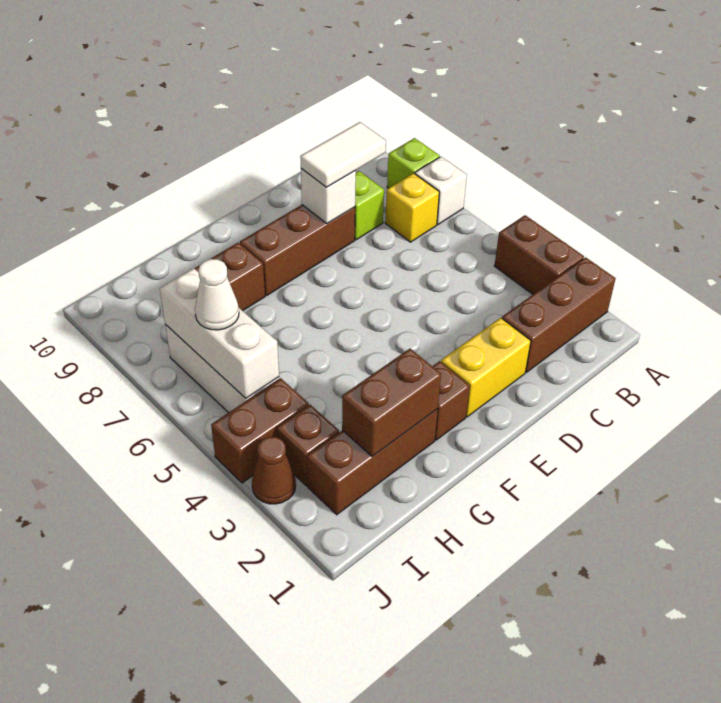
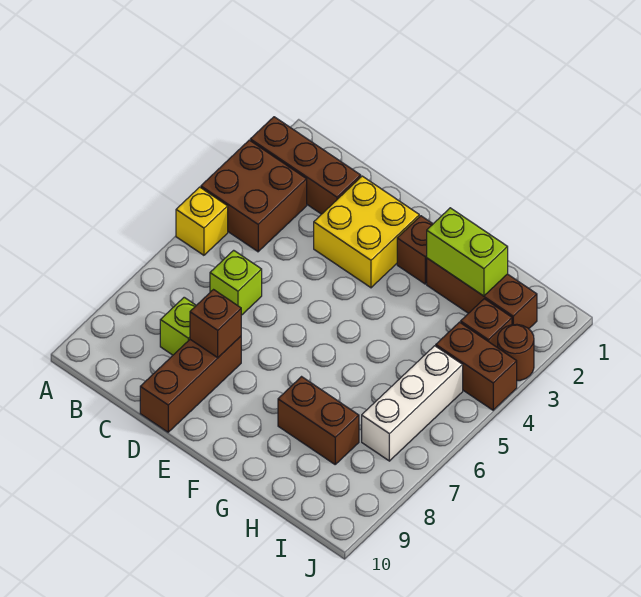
brown 1x2 brick [495,215,584,294] -> brown 2x2 brick [201,140,307,252]
white 1x1 brick [415,157,467,224] -> none
lime 1x1 brick [387,138,440,188] -> lime 1x1 brick moved to [210,250,262,315]
yellow 1x1 brick [385,173,439,242] -> yellow 1x1 brick moved to [176,187,228,255]
white 1x2 tile [300,122,386,187] -> none
yellow 1x2 brick [441,318,531,417] -> yellow 2x2 brick [314,176,419,288]
brown 1x3 brick [240,205,355,296] -> brown 1x3 brick turned to [140,336,241,432]
white 1x1 brick [301,169,356,224] -> brown 1x1 brick [190,290,241,358]
brown 1x2 brick [342,349,441,457] -> lime 1x2 brick [427,208,508,296]
white 1x3 brick [160,268,279,398] -> none
white 1x1 cone [195,259,239,330] -> none
brown 1x1 cone [252,437,296,504] -> brown 1x1 round brick [498,324,534,381]

